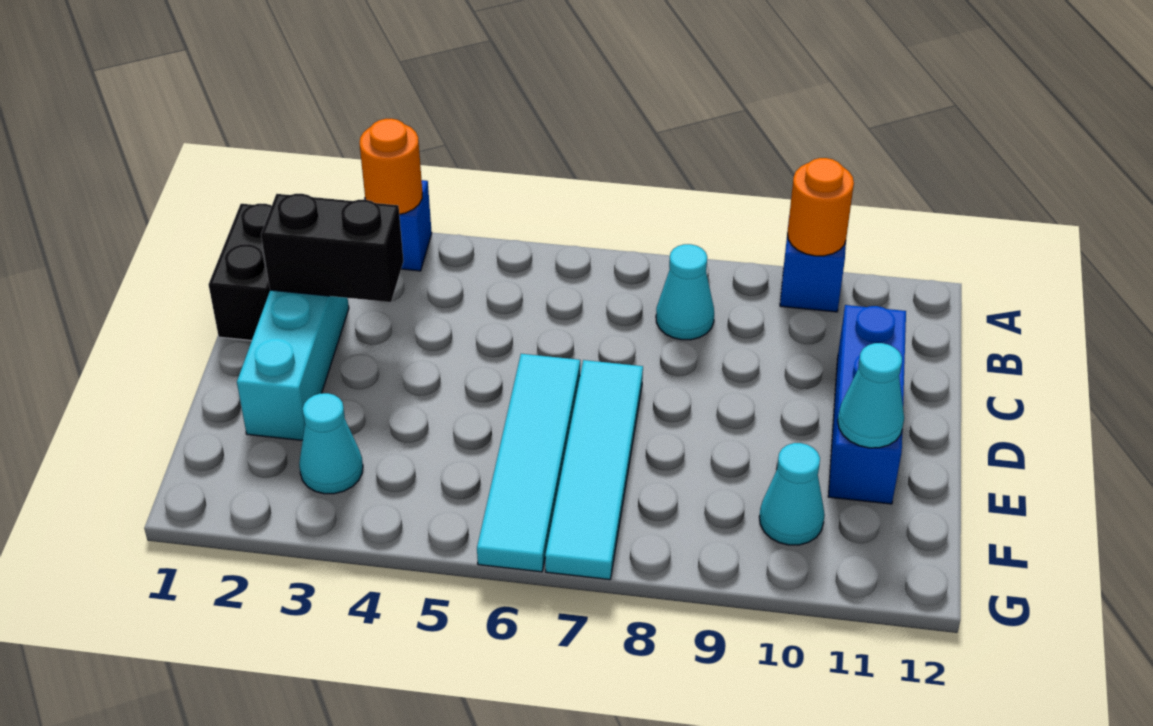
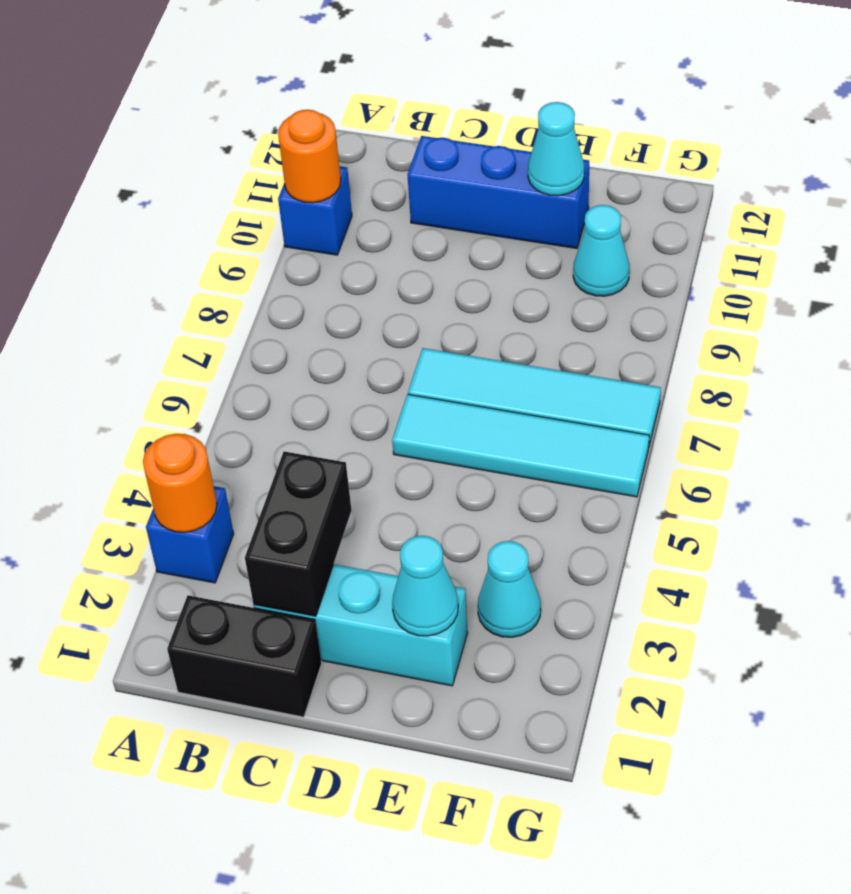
cyan 1x1 cone [656,244,714,340] -> cyan 1x1 cone moved to [392,536,458,636]

